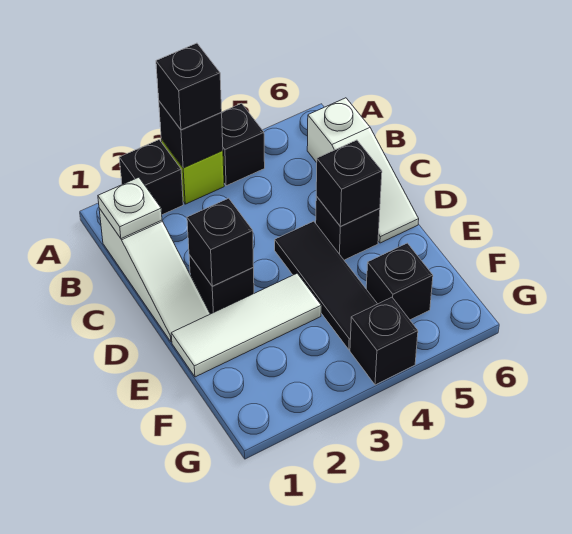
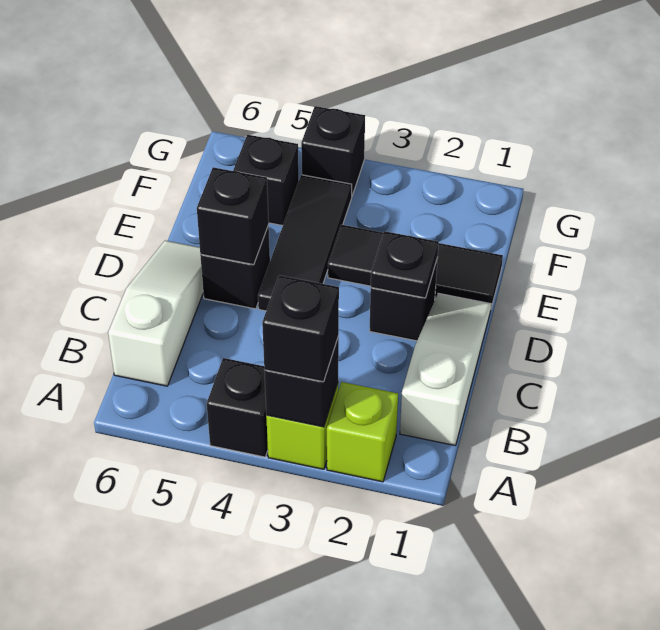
black 1x1 brick [119,140,183,215] -> lime 1x1 brick [327,382,398,482]
white 1x1 plate [98,177,162,239] -> none
black 1x1 brick [187,198,254,286] -> black 1x1 plate [371,231,439,298]
white 1x3 tile [171,274,321,377] -> black 1x3 tile [328,225,503,307]

